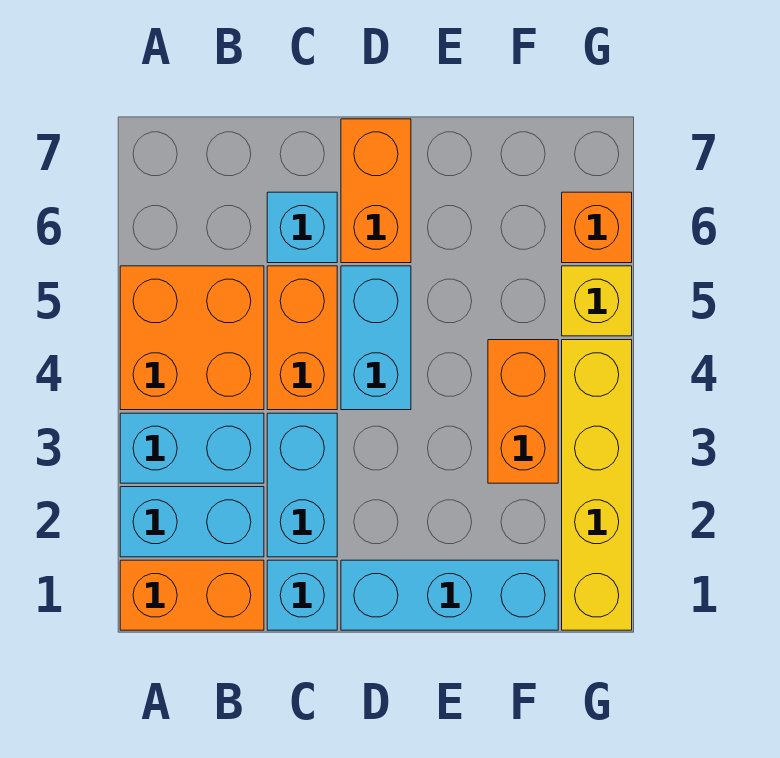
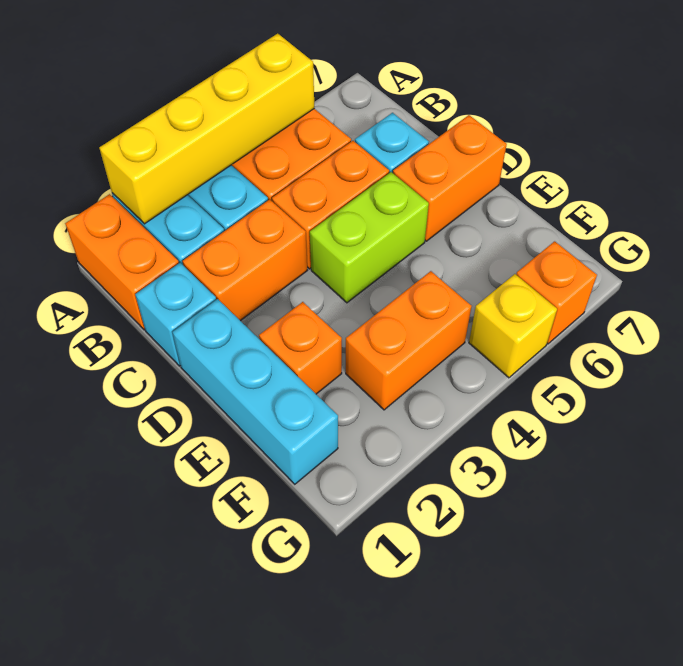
cyan 1x2 brick [267,413,337,557] -> orange 1x2 brick [183,199,307,321]
cyan 1x2 brick [341,266,411,410] -> lime 1x2 brick [310,172,429,303]
none -> orange 1x1 brick [259,302,342,394]
yellow 1x4 brick [562,340,632,630] -> yellow 1x4 brick moved to [99,34,314,224]

